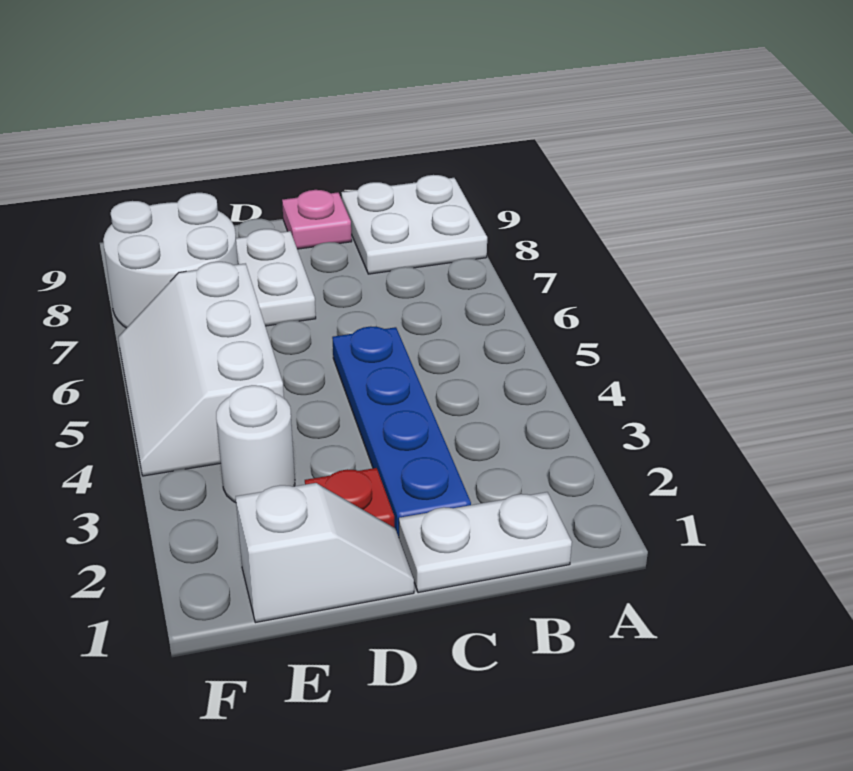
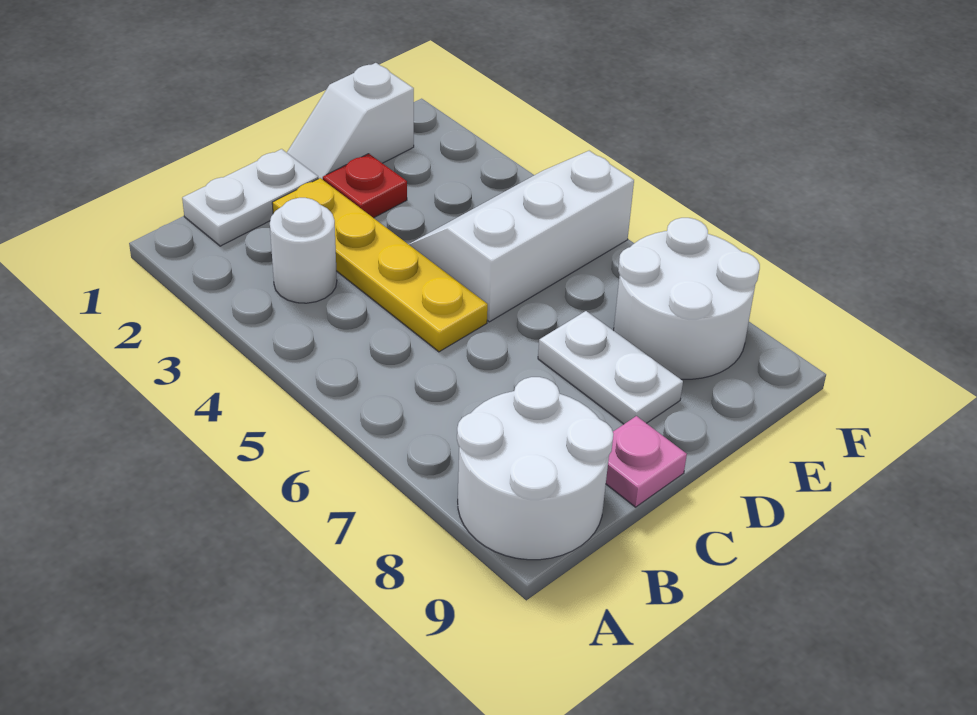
white 2x2 plate [341,175,487,274] -> white 2x2 round brick [457,377,613,560]
blue 1x4 plate [332,326,471,537] -> yellow 1x4 plate [272,178,488,352]
white 1x1 round brick [216,385,295,503] -> white 1x1 round brick moved to [270,198,337,303]
white 2x3 slope [118,262,284,476] -> white 2x3 slope turned to [409,151,634,322]

